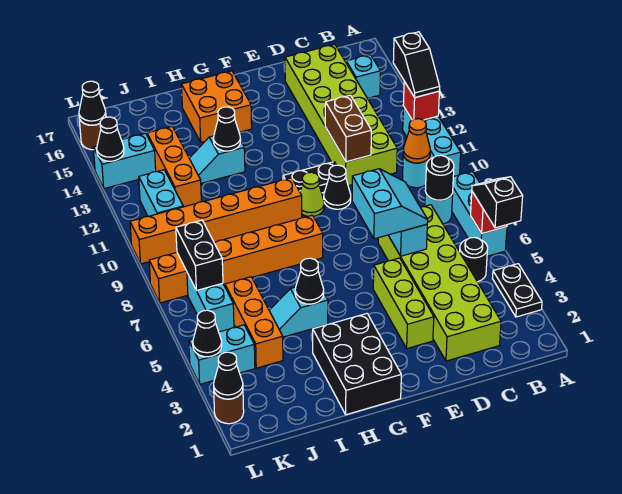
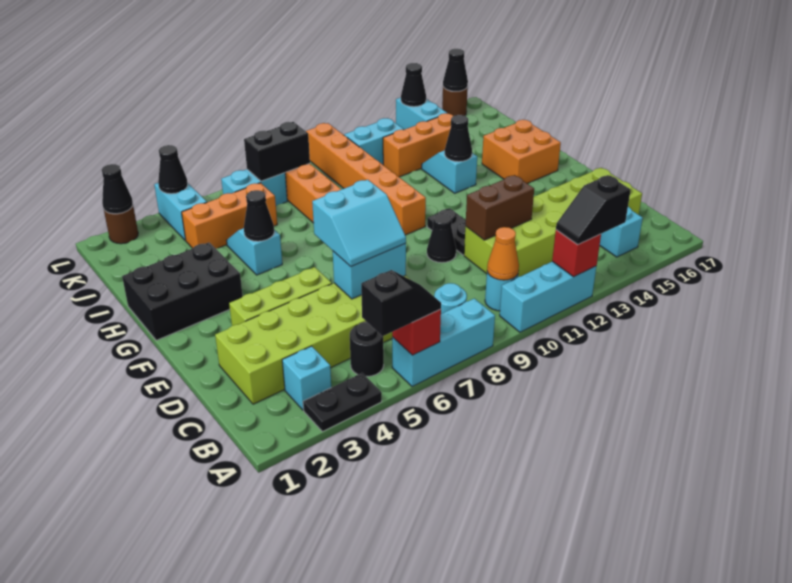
none -> cyan 1x1 brick [282,346,331,410]
black 1x1 round brick [425,155,454,200] -> none
lime 1x1 cone [300,172,324,216] -> none

